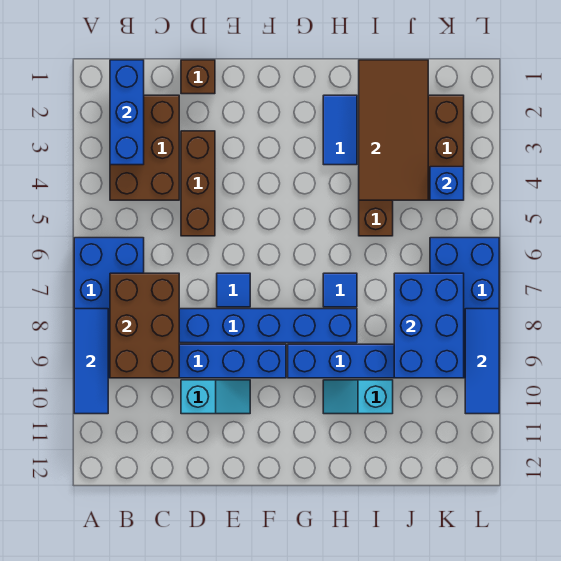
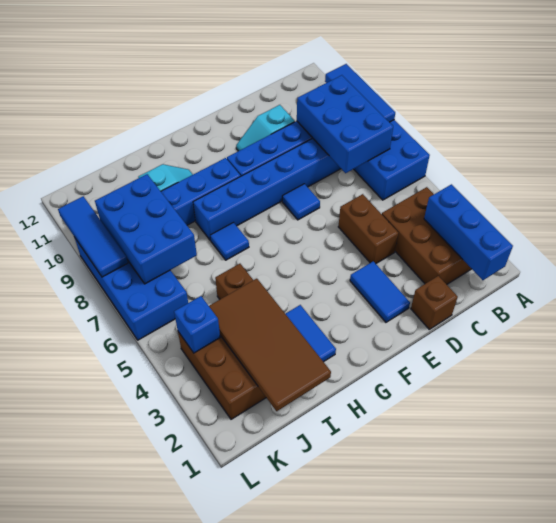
brown 2x3 brick [110,273,179,378] -> blue 2x3 brick [297,75,393,173]
brown 1x3 brick [181,131,215,236] -> brown 1x2 brick [338,194,398,263]
none -> blue 1x2 tile [350,261,410,322]

